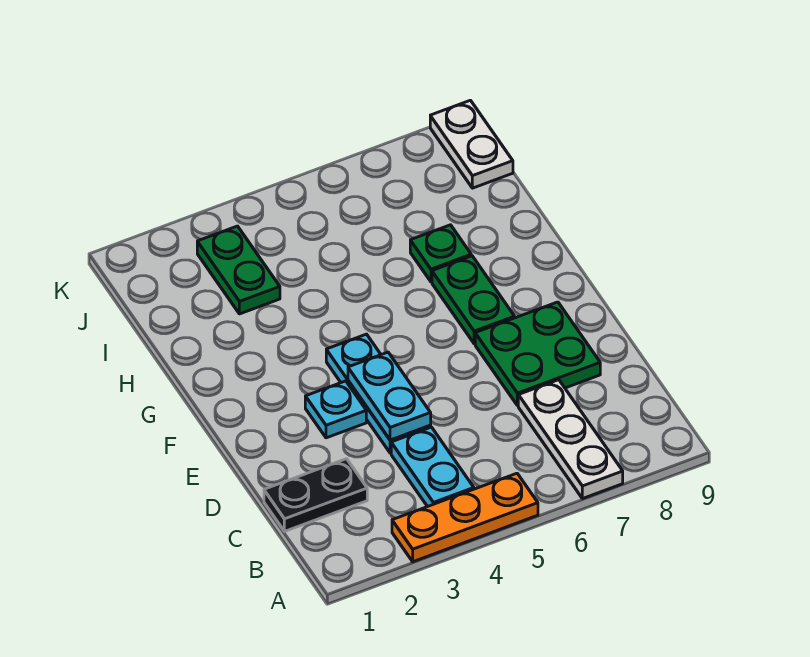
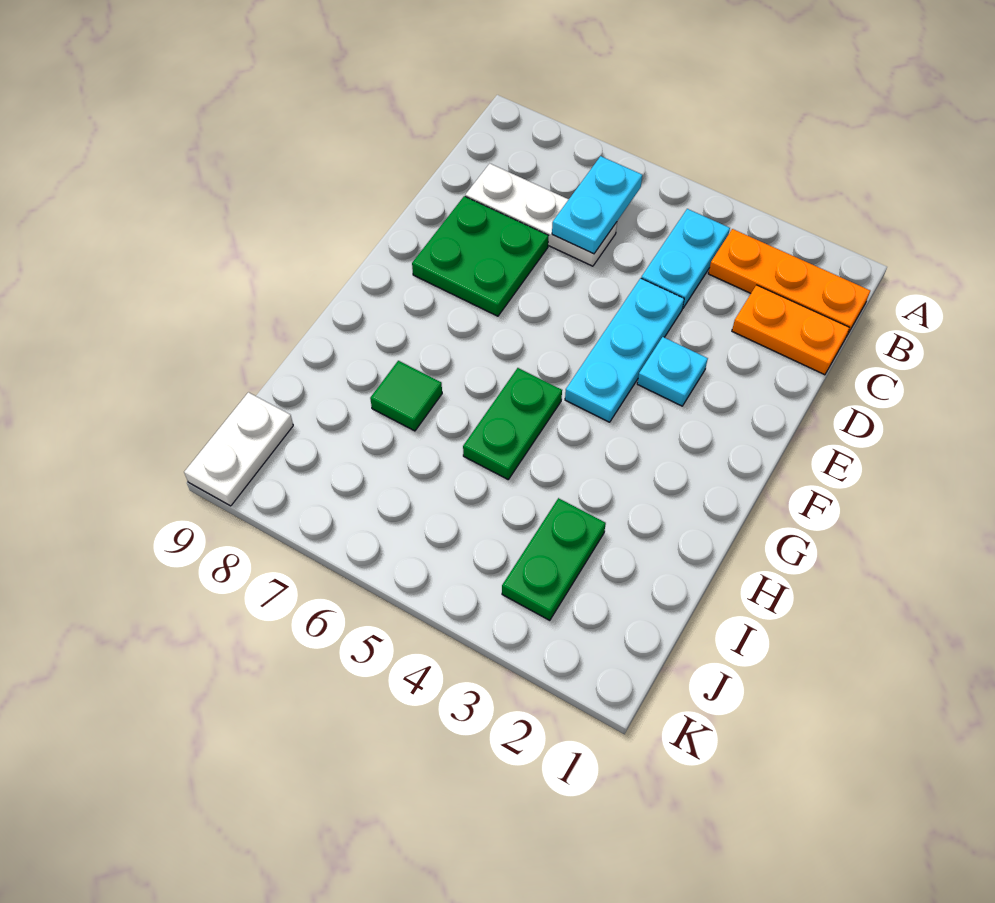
orange 1x3 plate [392,473,538,562] -> orange 1x3 plate moved to [708,229,870,337]
white 1x3 plate [518,380,623,499] -> white 1x3 plate turned to [465,164,617,266]
black 1x2 plate [264,459,367,531] -> orange 1x2 plate [732,285,849,375]
cyan 1x2 plate [348,352,431,440] -> cyan 1x2 plate moved to [552,156,642,254]
green 1x2 plate [432,256,515,344] -> green 1x2 plate moved to [463,368,562,479]
green 1x1 plate [410,225,471,282] -> green 1x1 tile [370,361,442,431]

